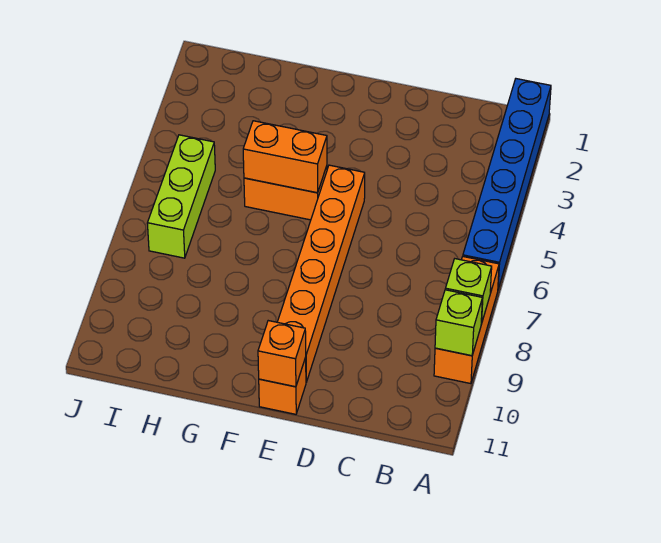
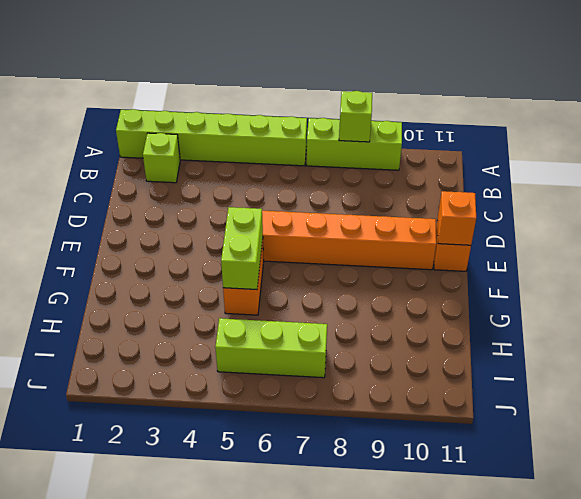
blue 1x6 brick [463,79,551,289] -> lime 1x6 brick [116,109,307,166]
orange 1x3 brick [434,257,499,384] -> lime 1x3 brick [306,118,402,170]
lime 1x1 brick [435,290,482,356] -> lime 1x1 brick moved to [143,133,180,183]
orange 1x2 brick [243,121,327,193] -> lime 1x2 brick [221,207,263,290]

